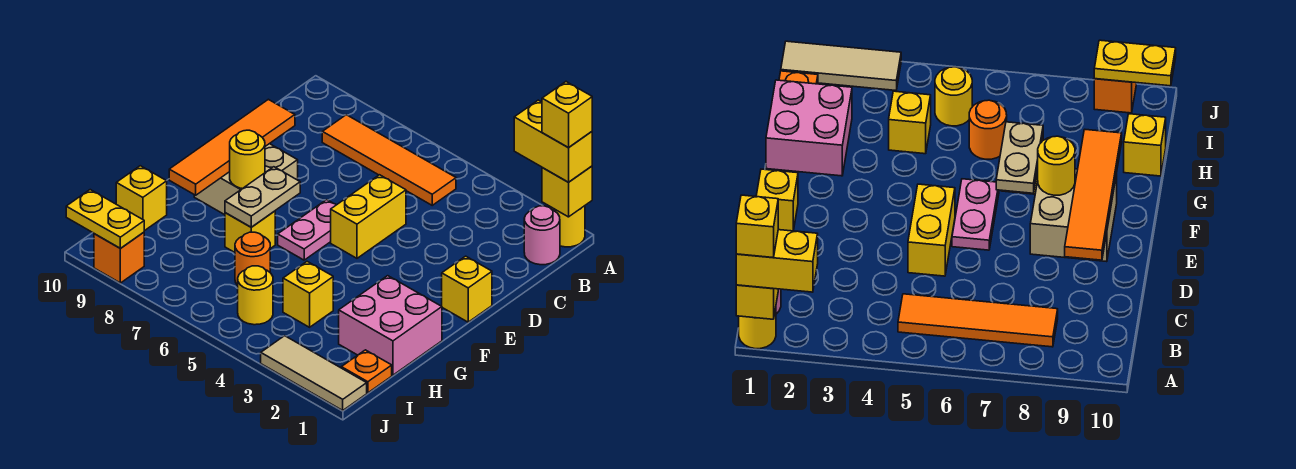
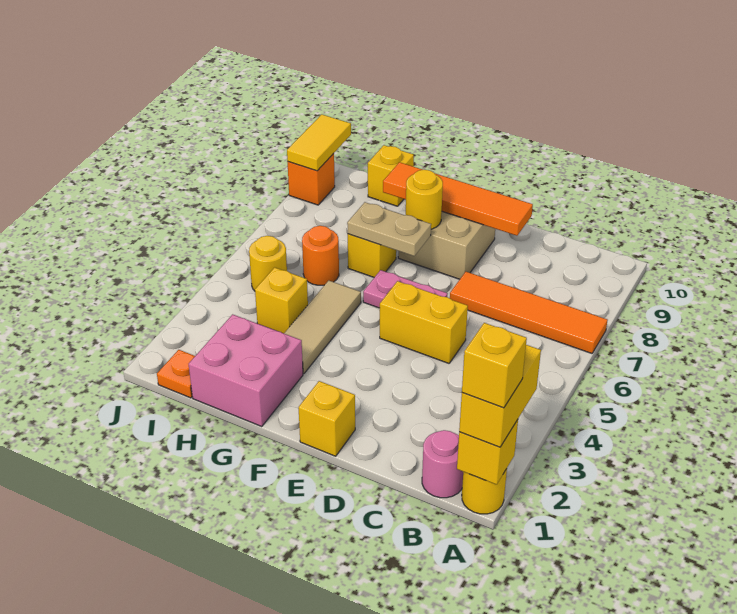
orange 1x4 tile [322,115,456,205] -> orange 1x4 tile turned to [450,272,608,353]
tan 1x3 tile [261,336,367,410] -> tan 1x3 tile moved to [284,281,361,374]
yellow 1x2 plate [66,190,144,249] -> yellow 1x2 tile [287,114,351,171]

